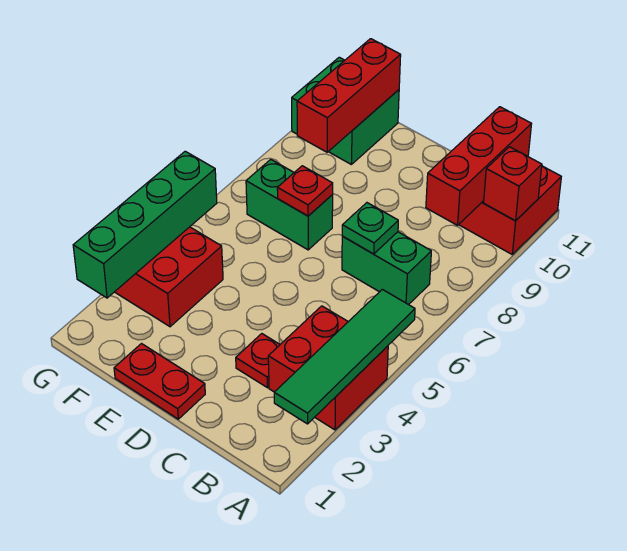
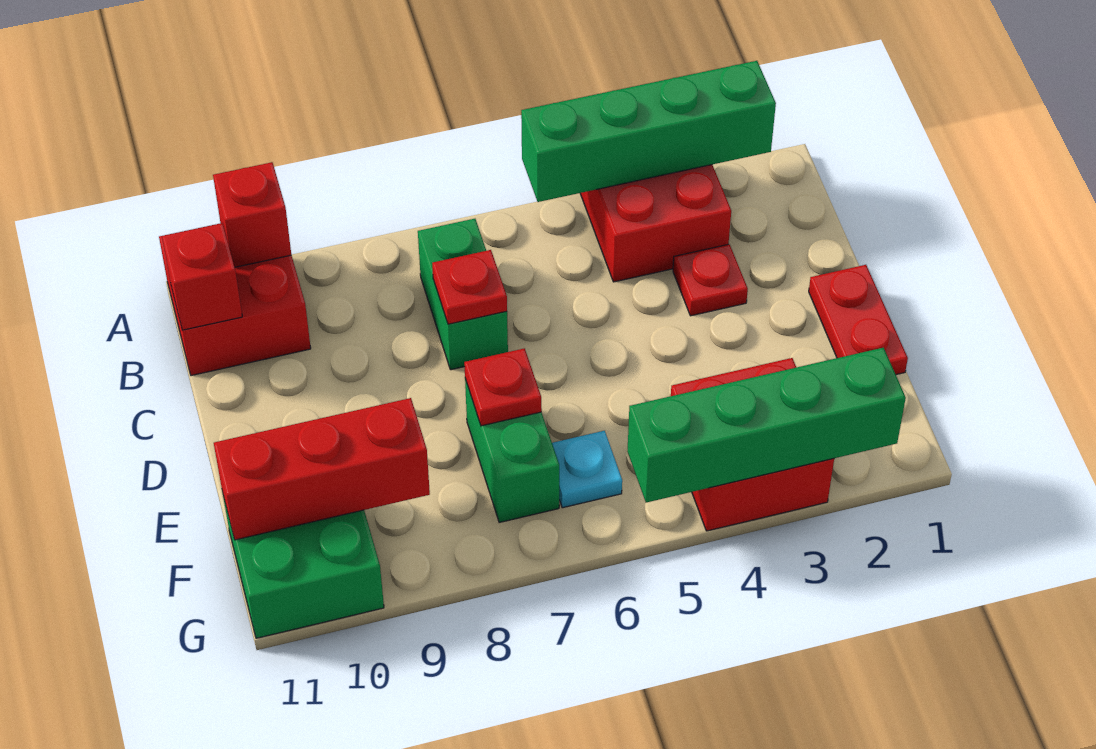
green 1x4 tile [274,289,415,424] -> green 1x4 brick [521,61,776,202]
red 1x3 brick [426,107,531,225] -> red 1x1 brick [162,223,242,330]
green 1x1 plate [342,203,398,254] -> red 1x1 plate [432,250,507,324]
none -> cyan 1x1 plate [552,431,622,508]

